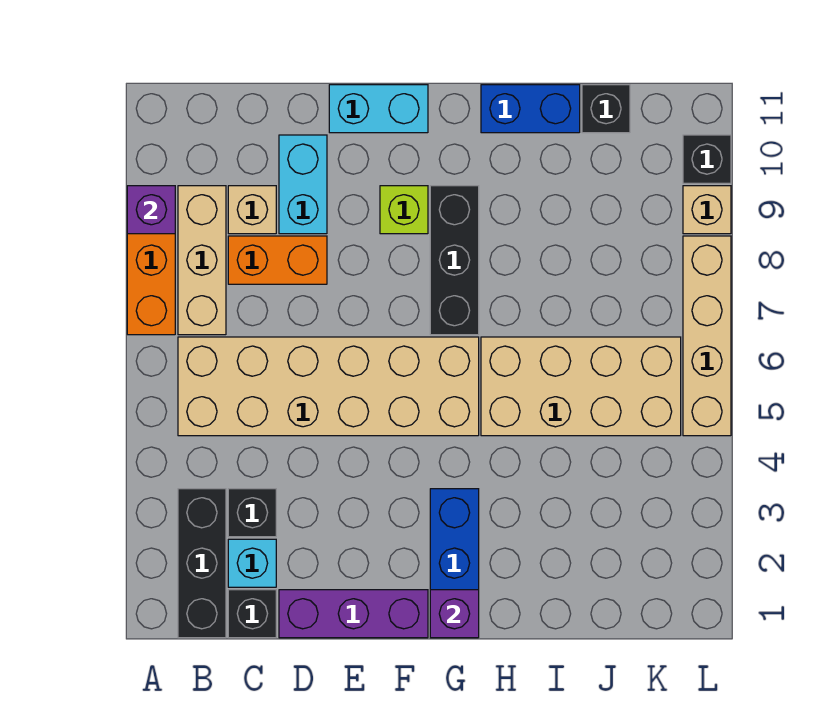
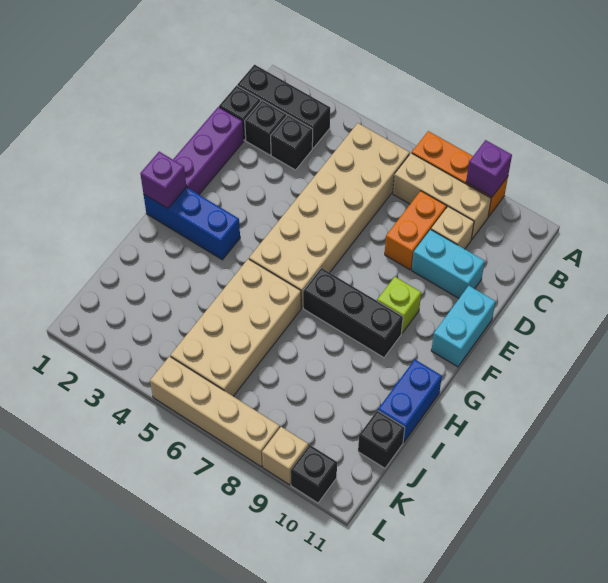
cyan 1x1 brick [228,539,276,587] -> black 1x1 brick [245,100,287,155]

